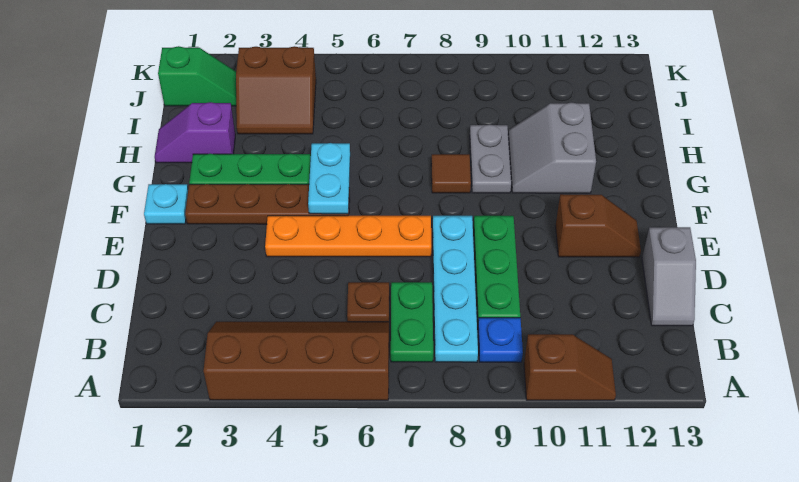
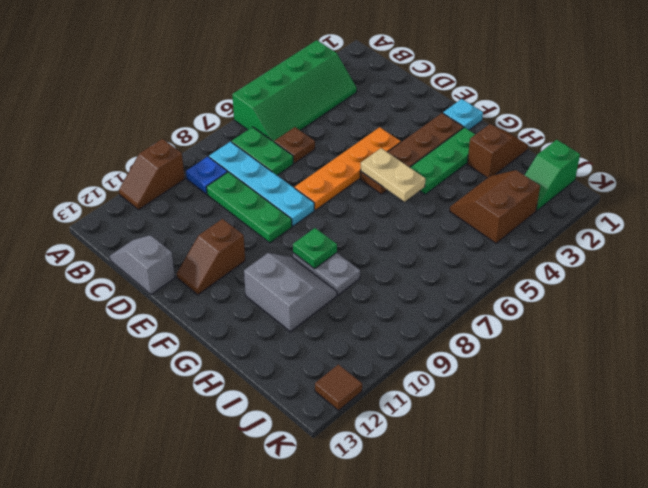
brown 2x4 slope [203,322,389,400] -> green 2x4 slope [232,40,357,142]
cyan 1x2 plate [308,143,350,214] -> tan 1x2 plate [360,148,425,202]
brown 1x1 tile [431,154,471,193] -> brown 1x1 tile moved to [315,365,362,410]
none -> green 1x1 plate [293,228,337,269]
purple 1x2 slope [155,102,235,163] -> brown 1x2 slope [467,124,528,178]

